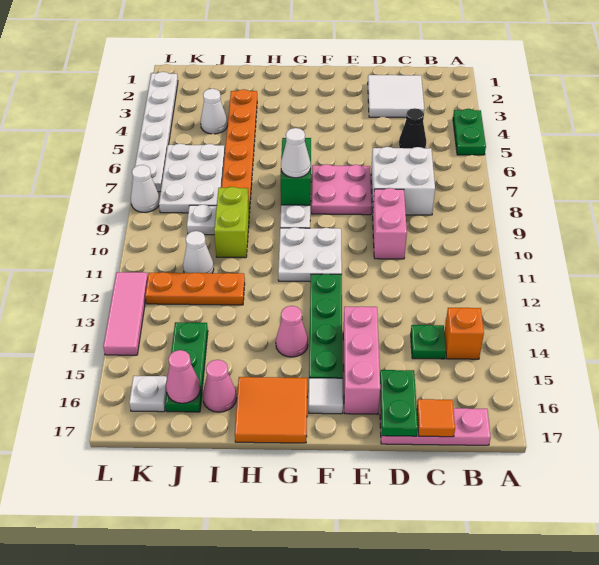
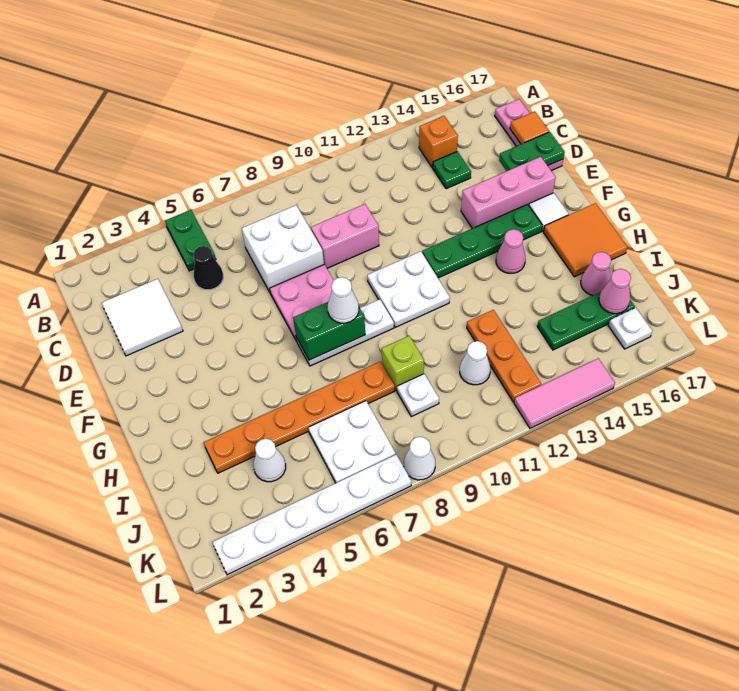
green 1x2 plate [453,109,486,155] -> green 1x2 plate turned to [165,210,216,271]
lime 1x2 brick [214,187,249,258] -> lime 1x1 brick [382,336,424,390]
white 2x3 plate [159,144,225,213] -> white 2x2 plate [308,401,396,483]

